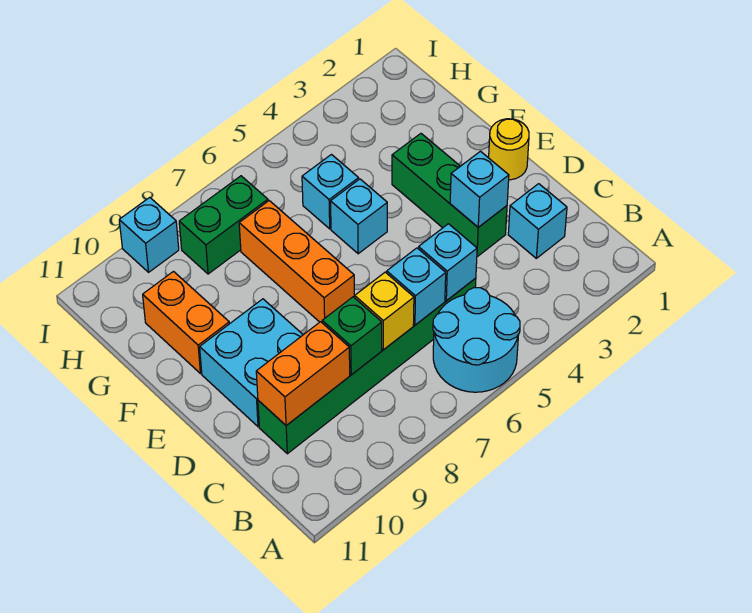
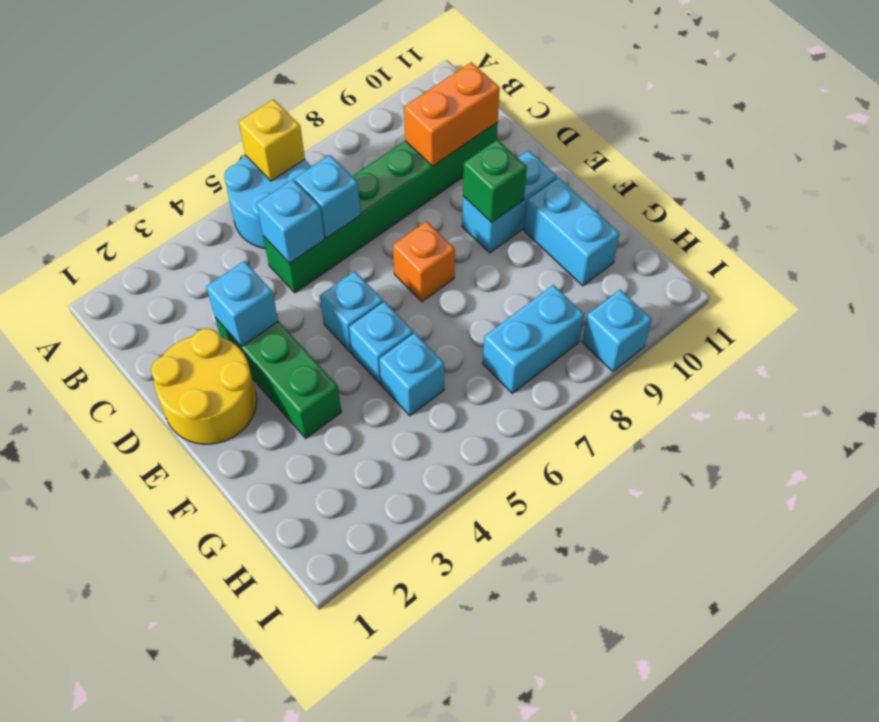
cyan 1x1 brick [508,184,567,258] -> cyan 1x1 brick moved to [320,271,383,353]
yellow 1x1 brick [355,272,414,350] -> yellow 1x1 brick moved to [239,99,305,181]
green 1x1 brick [322,297,382,375] -> green 1x1 brick moved to [463,140,527,223]
cyan 2x2 brick [200,299,303,427] -> cyan 1x2 brick [462,150,557,253]
yellow 1x1 round brick [489,119,529,180] -> yellow 2x2 round brick [151,328,257,444]
orange 1x3 brick [239,201,354,322] -> orange 1x1 brick [393,221,455,302]
orange 1x2 brick [143,272,229,374] -> cyan 1x2 brick [524,178,620,286]
green 1x2 brick [179,176,268,274] -> cyan 1x2 brick [483,285,584,393]

